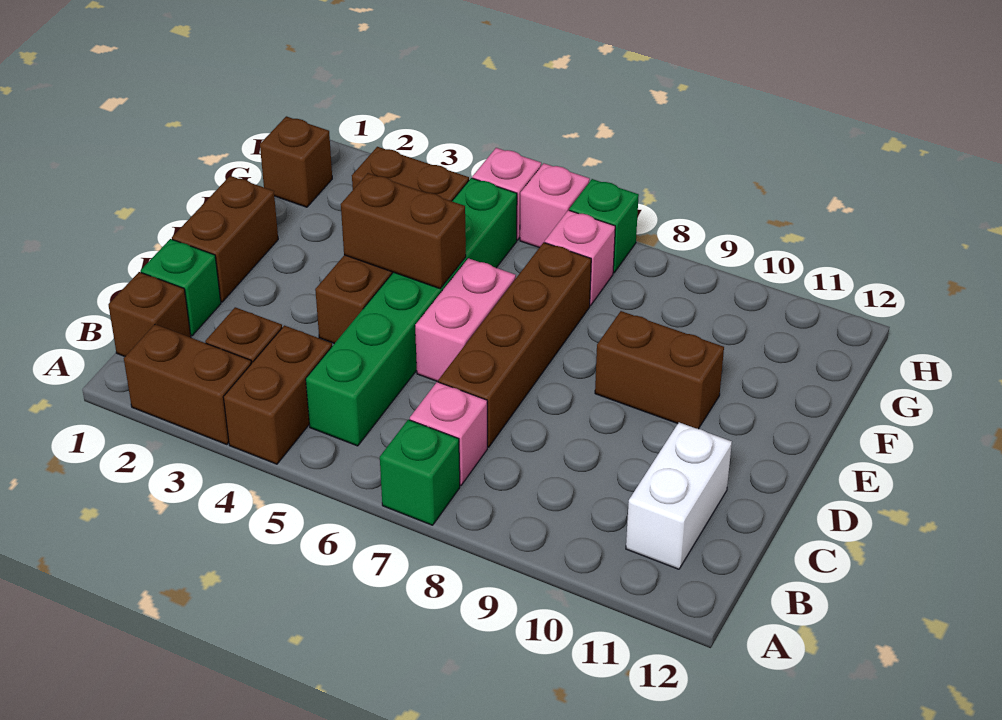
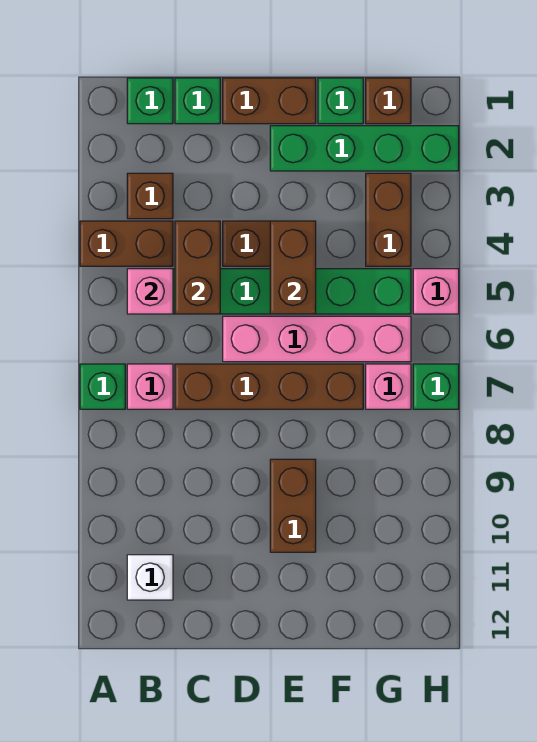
brown 1x2 brick [124,324,251,445] -> brown 1x2 brick moved to [175,221,220,314]
brown 1x1 brick [109,272,191,356] -> green 1x1 brick [127,78,173,124]
white 1x2 brick [626,422,732,569] -> white 1x1 brick [127,555,173,600]
pink 1x2 brick [415,258,516,382] -> pink 1x4 brick [223,316,411,362]
none -> green 1x4 brick [270,126,459,171]
none -> green 1x1 brick [318,78,363,124]
pink 1x1 brick [520,163,590,248] -> pink 1x1 brick moved to [127,269,173,314]

